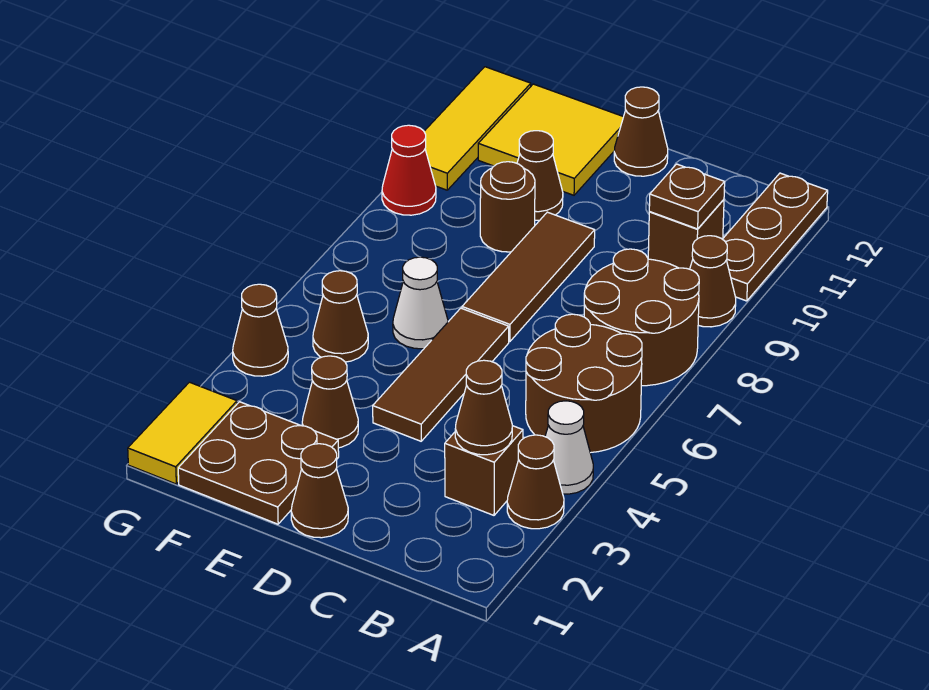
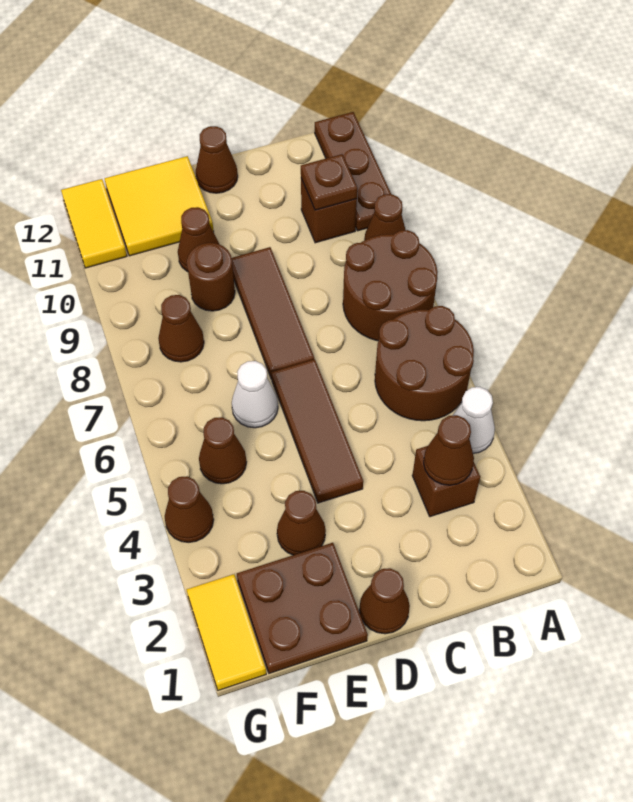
brown 1x1 cone [507,435,564,529] -> brown 1x1 cone moved to [158,295,204,362]
red 1x1 cone [382,125,436,215] -> none
yellow 1x3 tile [424,67,531,190] -> yellow 1x2 tile [61,179,127,268]

